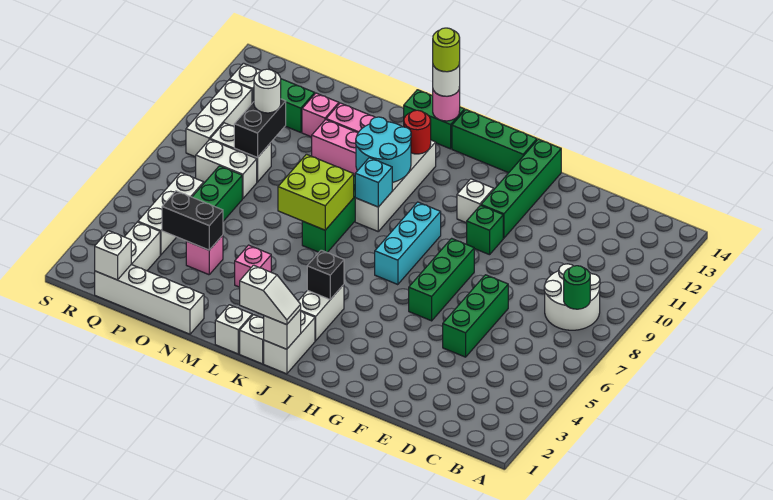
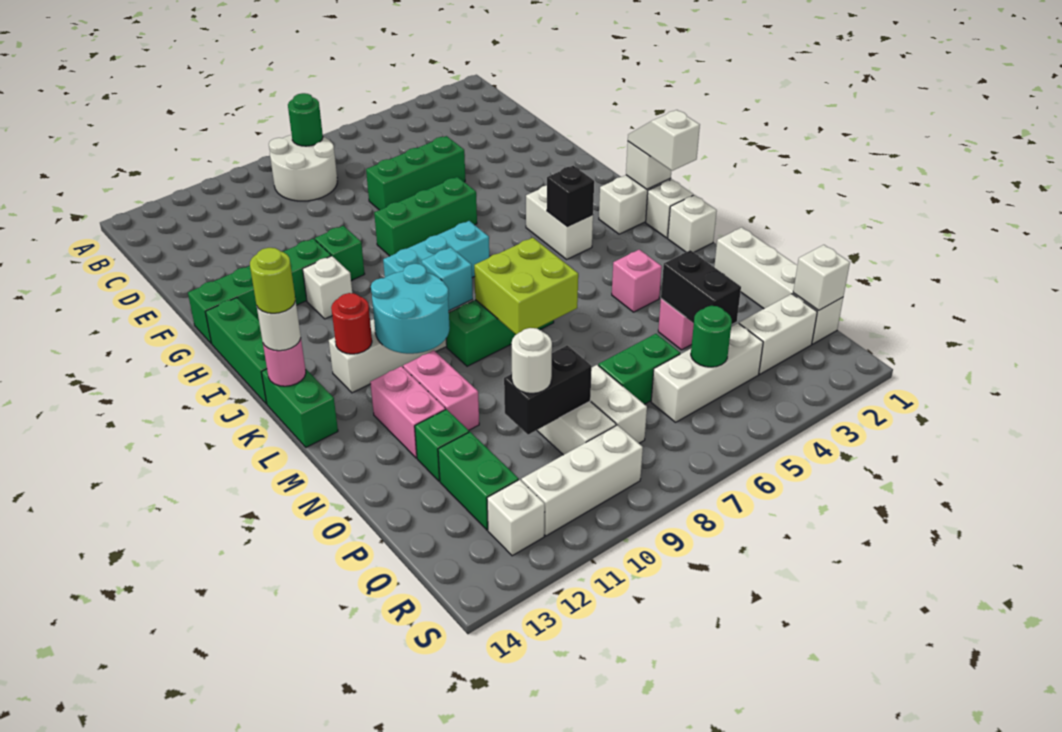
white 1x2 brick [298,285,344,341] -> white 1x2 brick turned to [526,185,593,259]
pink 1x1 brick [302,93,339,137] -> green 1x1 brick [415,409,469,481]
none -> green 1x1 round brick [691,306,732,367]

